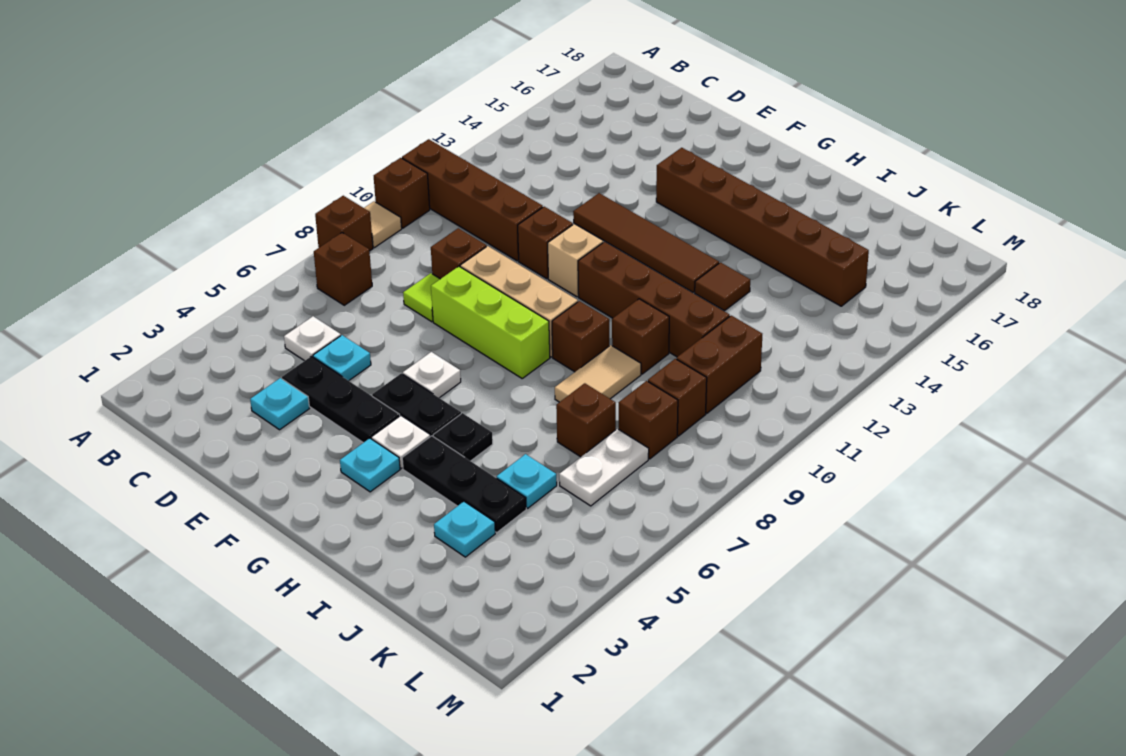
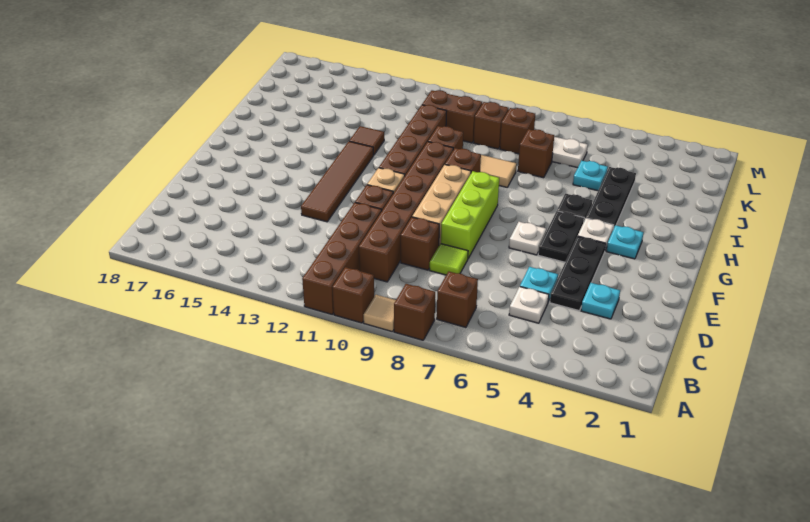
brown 1x6 brick [656,148,869,306] -> brown 1x6 brick moved to [359,142,453,282]
cyan 1x1 plate [434,501,495,557] -> none

